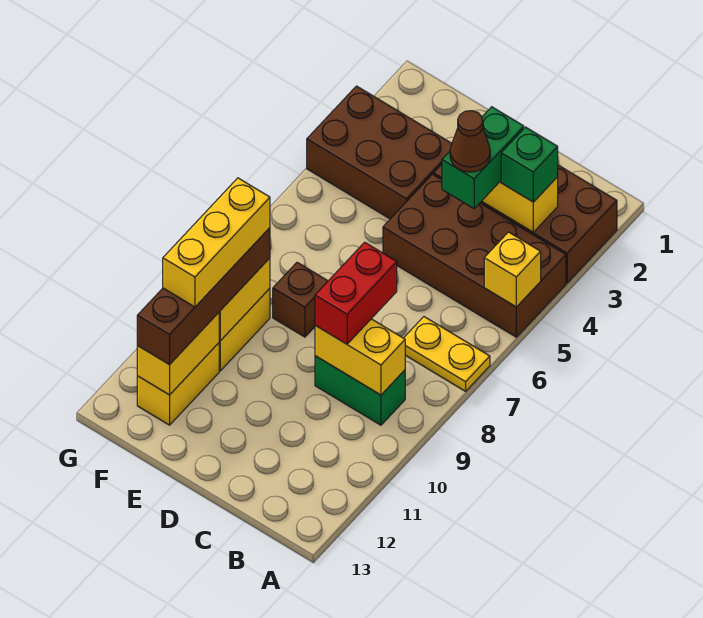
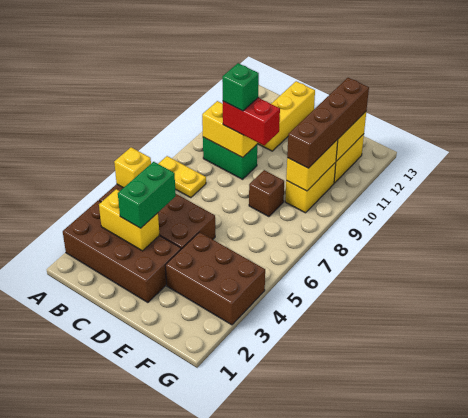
green 1x1 brick [501,127,558,202] -> green 1x1 brick moved to [222,63,259,111]
brown 1x1 cone [450,111,490,172] -> none
red 1x2 brick [315,242,397,344] -> red 1x2 brick turned to [223,98,280,145]
yellow 1x3 brick [163,178,270,307] -> yellow 1x3 brick moved to [257,81,315,151]

